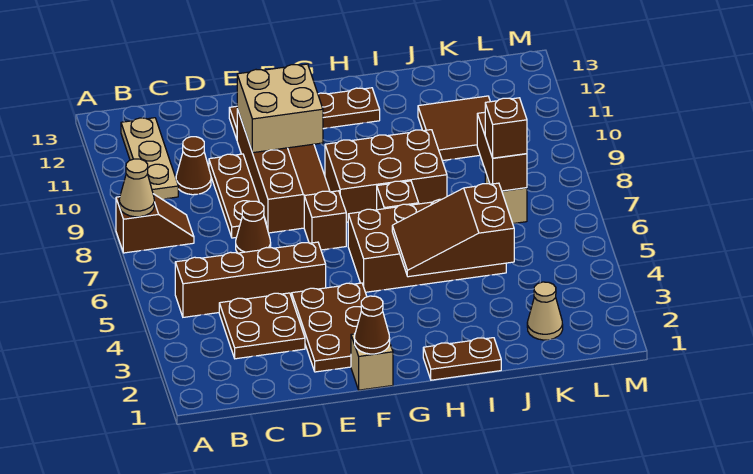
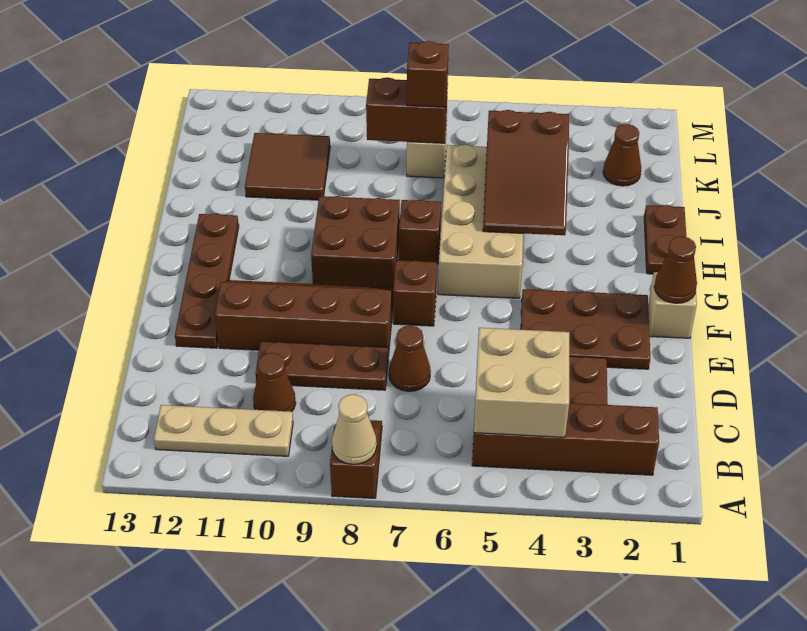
brown 1x4 brick [175,242,326,317] -> brown 1x4 brick turned to [472,403,659,475]
tan 2x2 brick [237,64,323,153] -> tan 2x2 brick moved to [474,328,569,437]
brown 2x4 brick [348,199,506,292] -> tan 2x4 brick [438,145,523,298]
brown 2x3 brick [325,130,447,222] -> brown 2x2 brick [311,196,400,288]
tan 1x1 cone [527,282,563,340] -> brown 1x1 cone [603,124,641,186]

